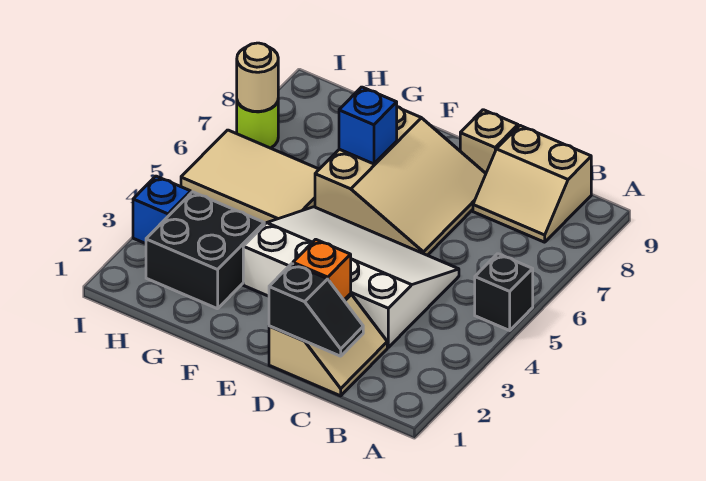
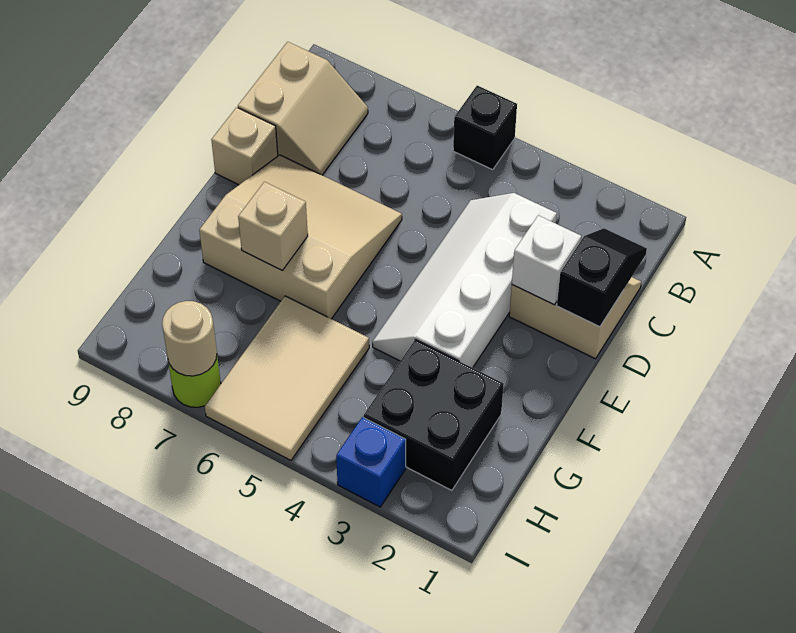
white 3x4 slope [243,207,459,347] -> white 2x4 slope [372,193,557,368]
orange 1x1 brick [293,239,351,300] -> white 1x1 brick [512,215,581,305]
blue 1x1 brick [339,87,397,164] -> tan 1x1 brick [238,182,308,270]

